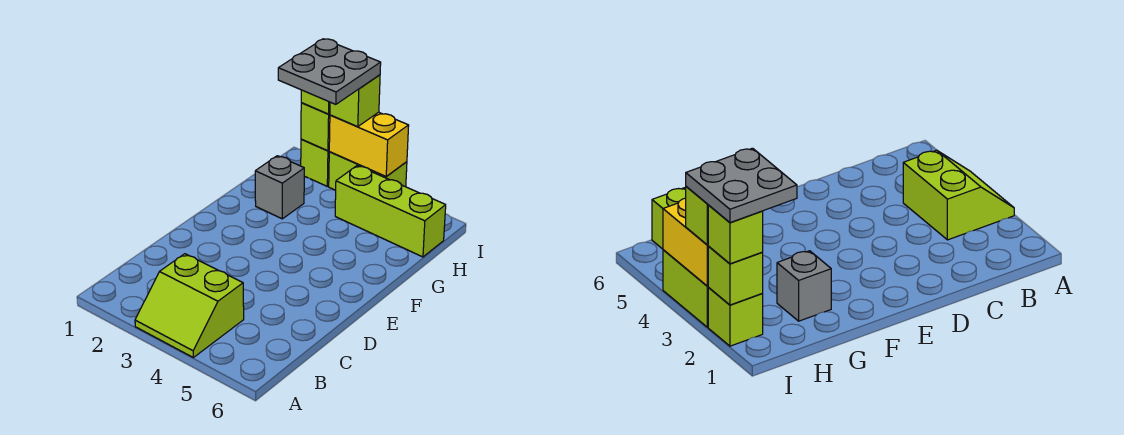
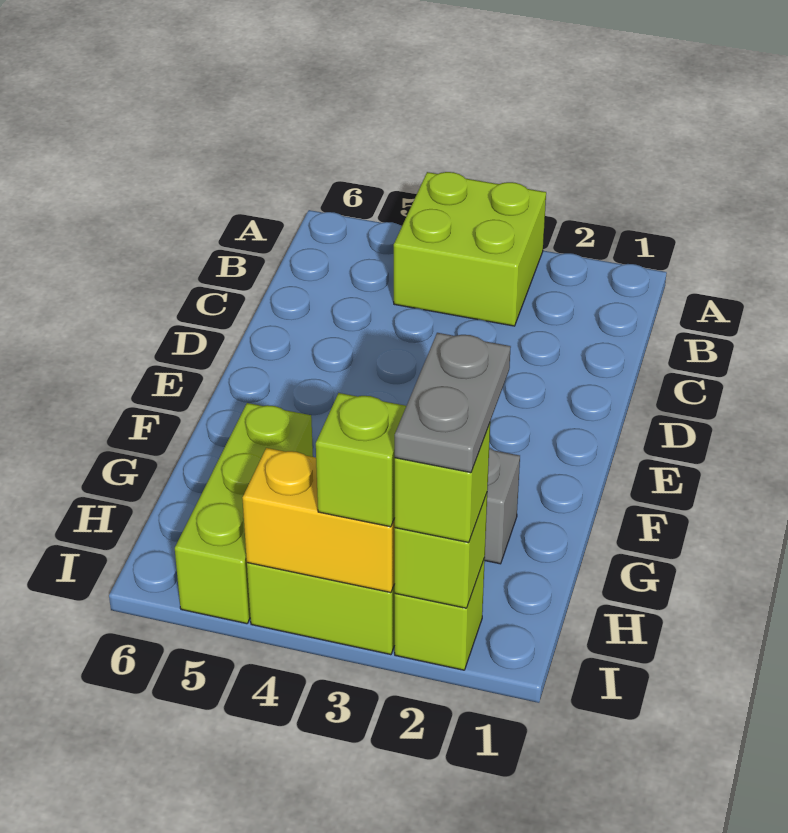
lime 2x2 slope [135,254,244,357] -> lime 2x2 brick [394,172,546,326]
grey 2x2 plate [278,39,381,104] -> grey 1x2 plate [395,333,511,473]
lime 1x3 brick [335,166,446,257] -> lime 1x3 brick turned to [175,403,313,624]

